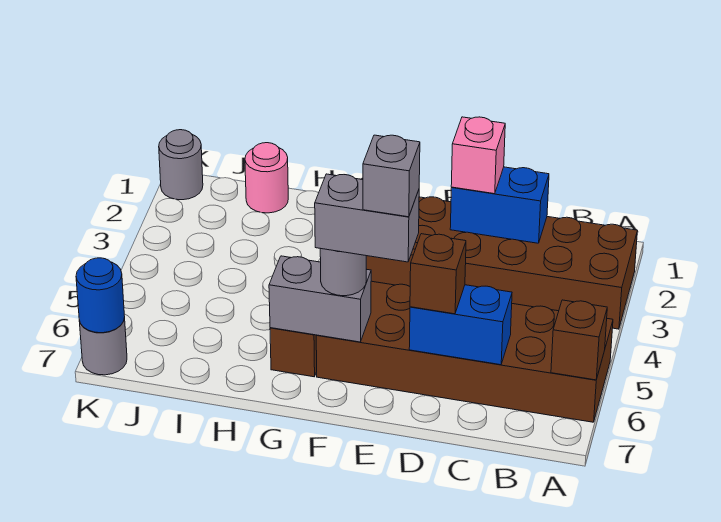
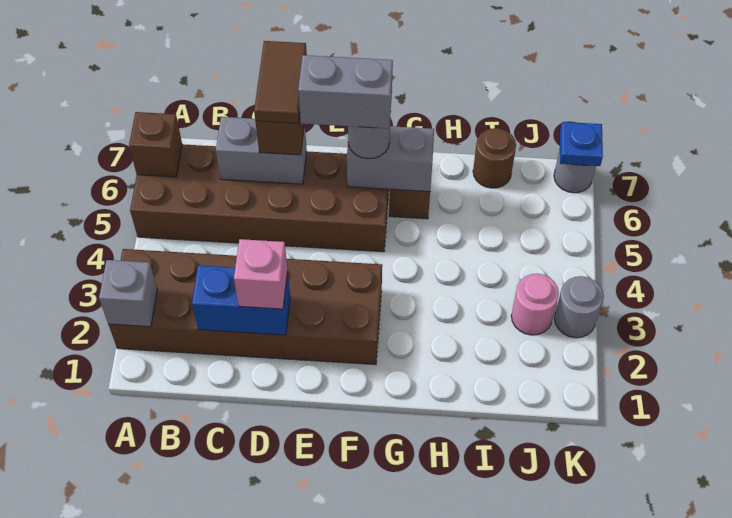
blue 1x2 brick [409,285,512,365] -> grey 1x2 brick [216,117,307,184]
none -> brown 1x2 tile [254,41,307,123]
grey 1x1 brick [363,135,420,217] -> grey 1x1 brick moved to [99,260,157,327]
pink 1x1 round brick [245,143,288,213] -> pink 1x1 round brick moved to [511,274,559,335]
none -> brown 1x1 round brick [473,128,516,188]
grey 1x1 round brick [159,130,203,200] -> grey 1x1 round brick moved to [554,276,603,338]
blue 1x1 round brick [76,258,125,333] -> blue 1x1 plate [560,122,603,166]

